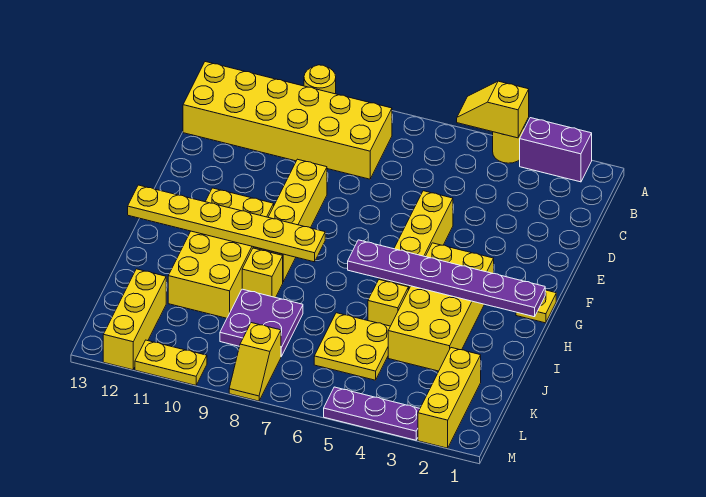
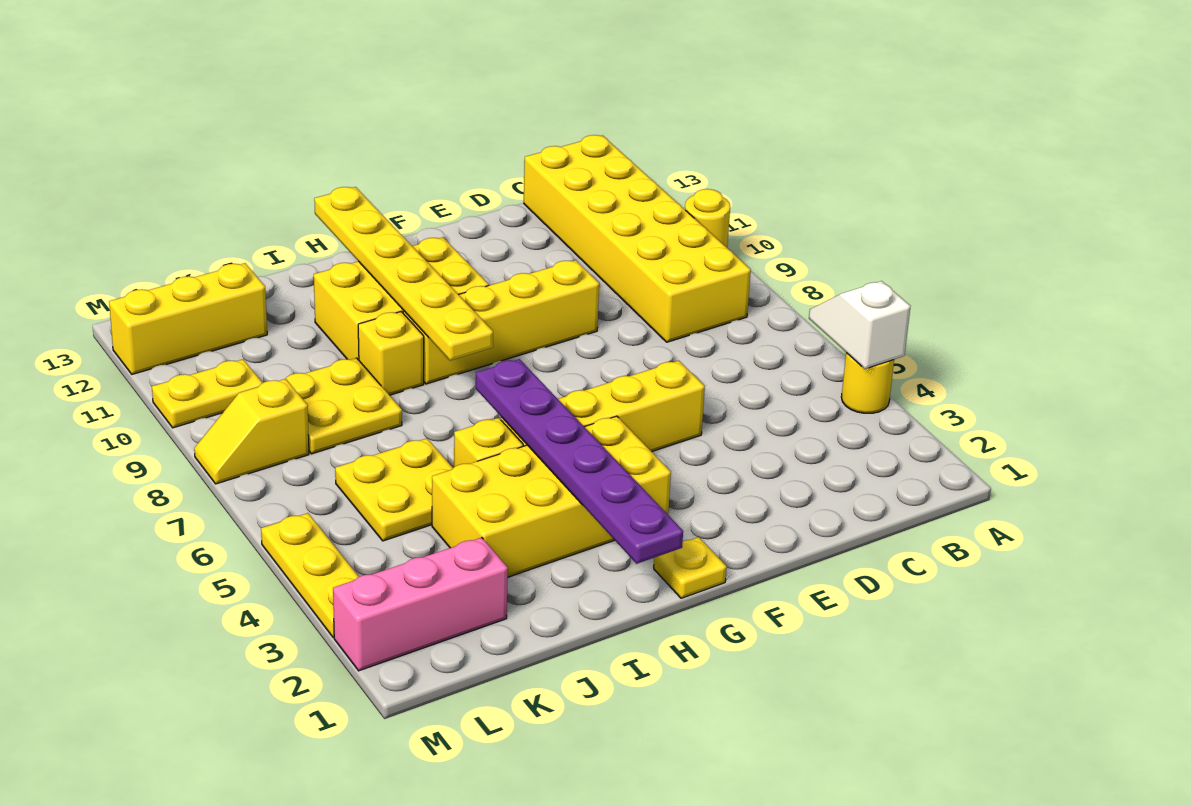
purple 1x2 brick [520,118,592,182] -> none
yellow 1x2 slope [457,81,529,138] -> white 1x2 slope [809,281,911,369]
yellow 2x4 brick [168,188,274,318] -> yellow 2x3 brick [314,237,489,360]
purple 2x2 plate [220,289,303,356] -> yellow 2x2 plate [286,358,402,454]
yellow 1x3 brick [418,348,481,448] -> pink 1x3 brick [333,538,508,671]
purple 1x3 plate [324,387,420,440] -> yellow 1x3 plate [261,513,359,638]
yellow 1x2 plate [135,340,207,385] -> yellow 1x2 plate turned to [152,359,262,428]

